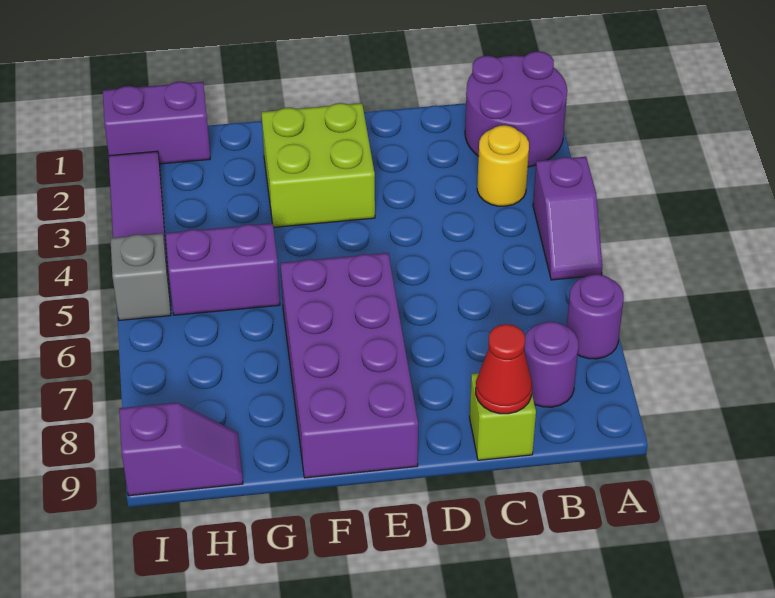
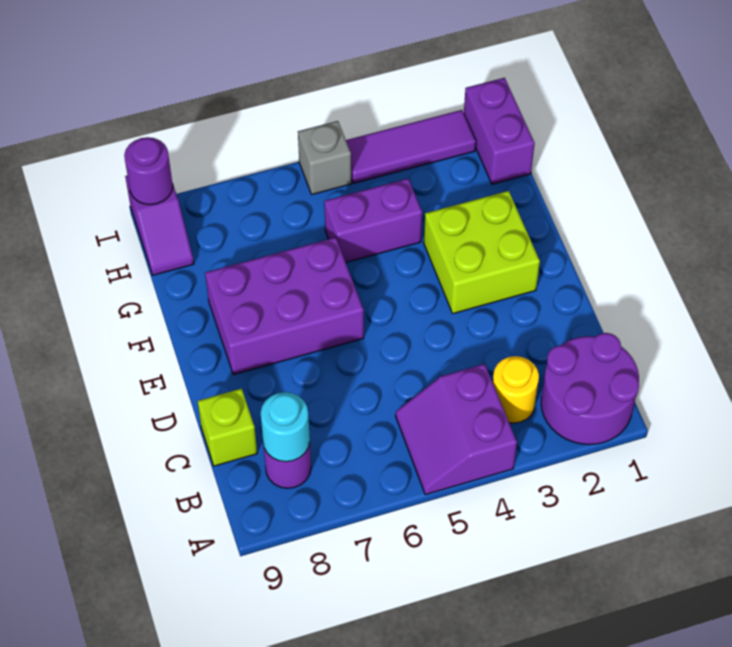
purple 1x2 slope [533,157,602,280] -> purple 2x2 slope [396,364,517,495]
purple 1x1 round brick [567,274,624,359] -> purple 1x1 round brick moved to [124,137,173,205]
none -> cyan 1x1 round brick [261,392,310,462]
red 1x1 cone [476,324,532,414] -> none
purple 2x4 brick [280,253,418,478] -> purple 2x3 brick [205,237,364,375]
purple 1x2 brick [166,223,280,315] -> purple 1x2 brick turned to [324,179,422,262]

